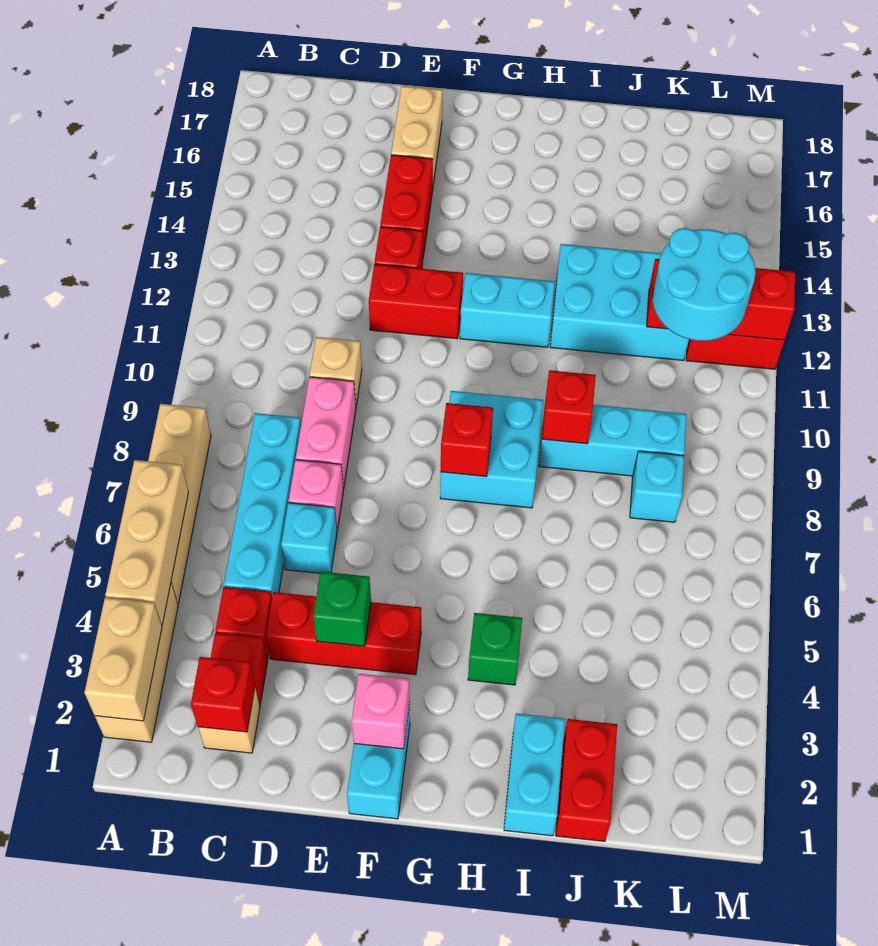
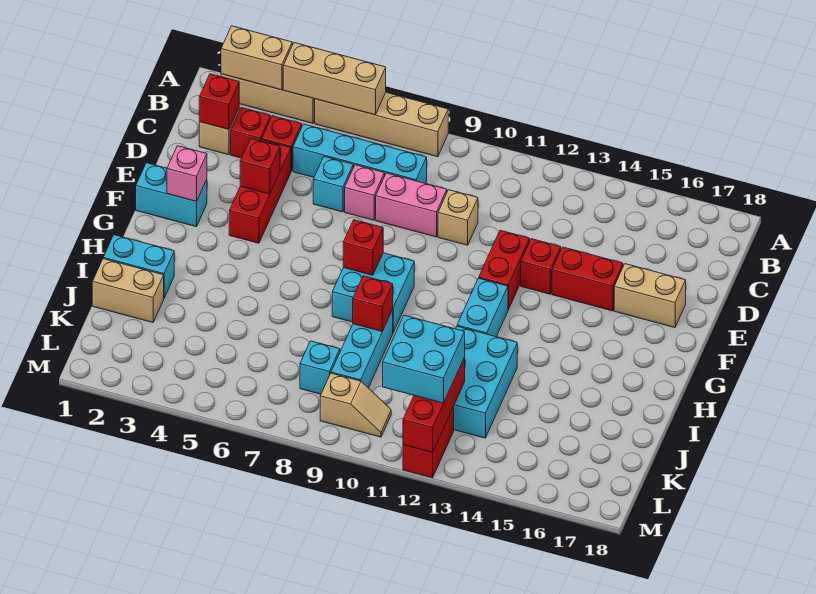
green 1x1 brick [313,572,371,646] -> red 1x1 brick [240,139,280,194]
green 1x1 brick [468,613,522,685] -> none
red 1x2 brick [556,719,617,841] -> tan 1x2 brick [92,259,164,322]
cyan 2x2 round brick [653,228,755,341] -> cyan 2x2 brick [383,315,465,403]
none -> tan 1x2 slope [320,373,391,437]

